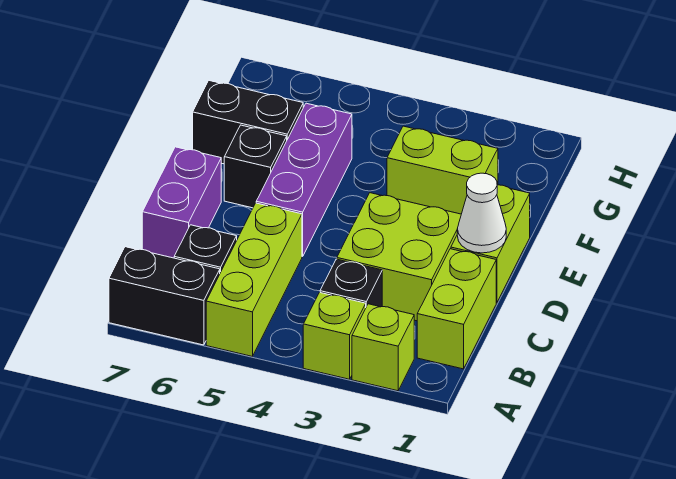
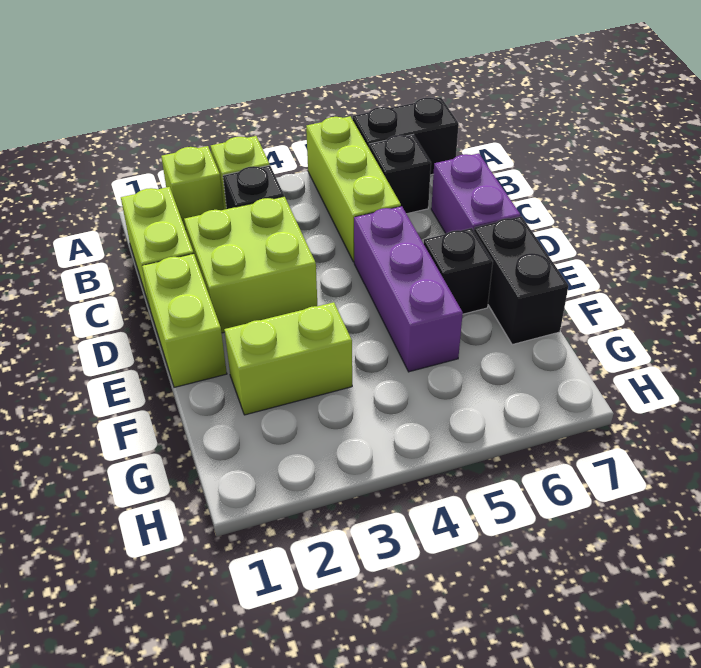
white 1x1 cone [457,173,506,253] -> none
black 1x2 brick [193,81,303,164] -> black 1x2 brick turned to [474,216,568,345]

